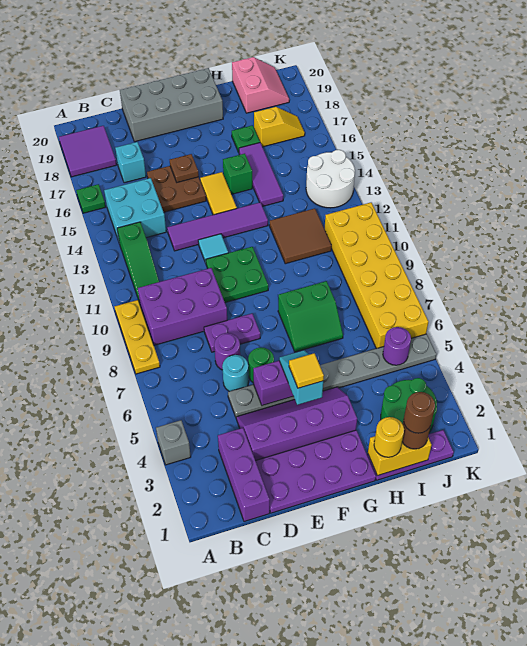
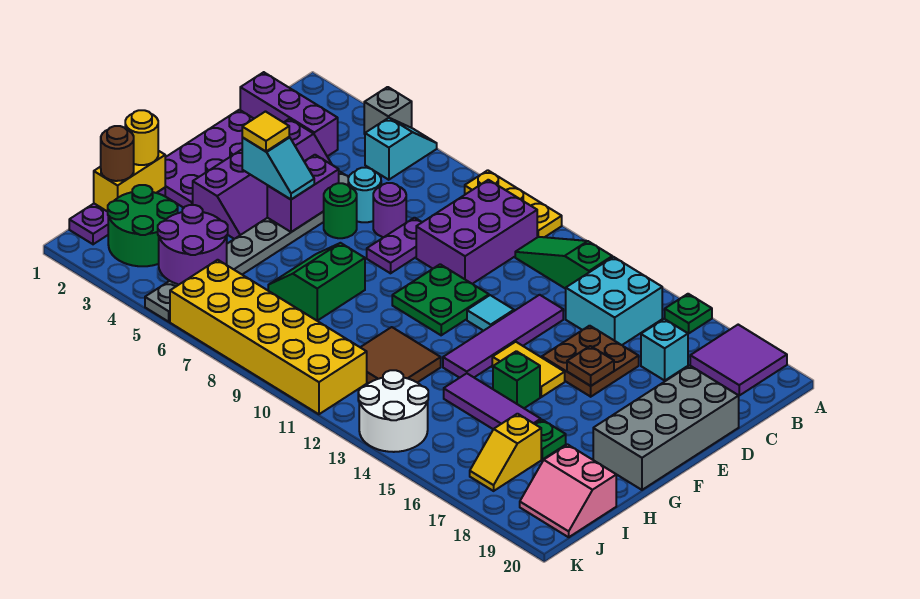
none -> cyan 1x2 slope [365,118,437,180]
brown 1x1 round brick [404,392,435,433] -> none
purple 1x1 round brick [383,327,411,365] -> purple 2x2 round brick [158,205,228,284]

